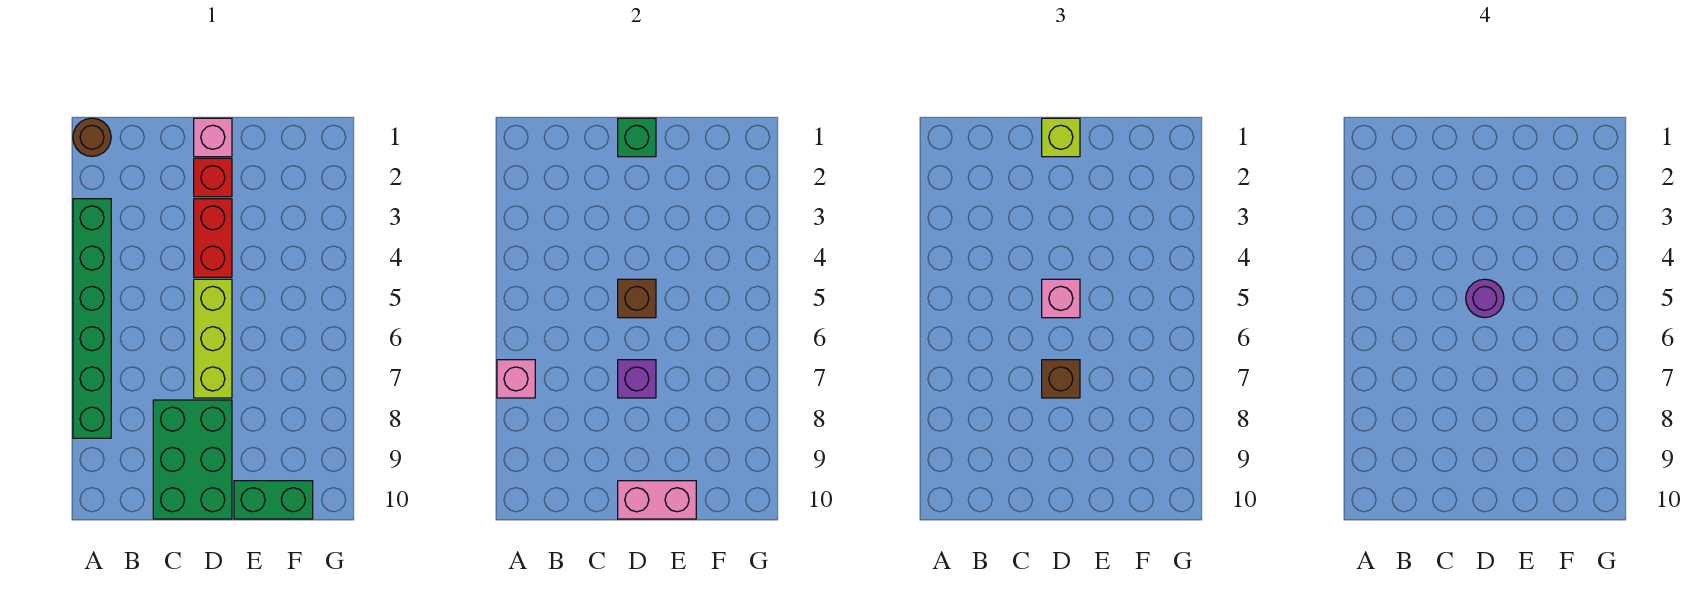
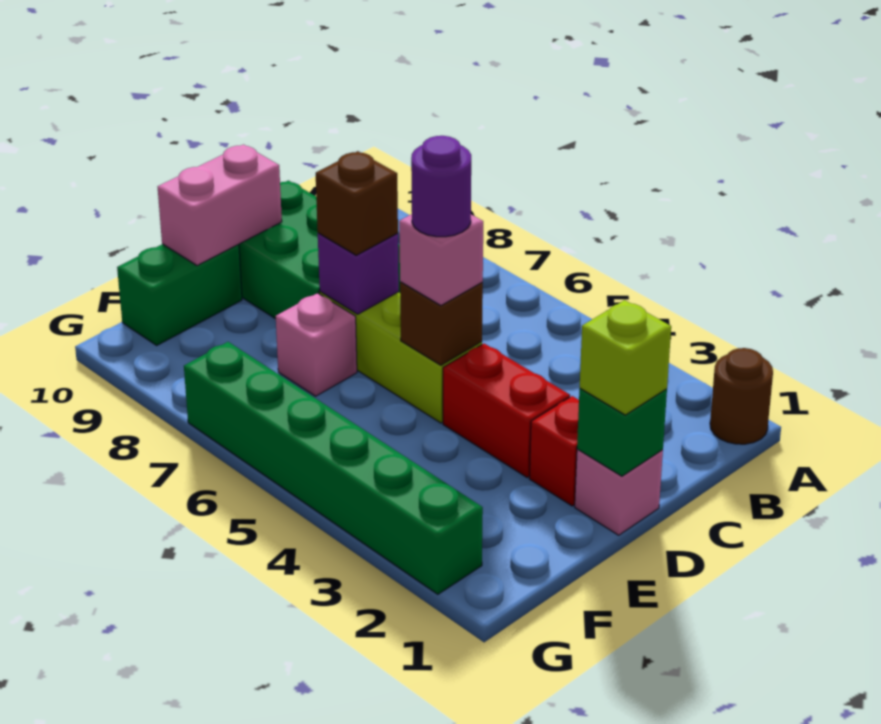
green 1x6 brick [73,199,111,438] -> green 1x6 brick moved to [184,342,483,594]
pink 1x1 brick [497,360,535,398] -> pink 1x1 brick moved to [276,293,357,396]

